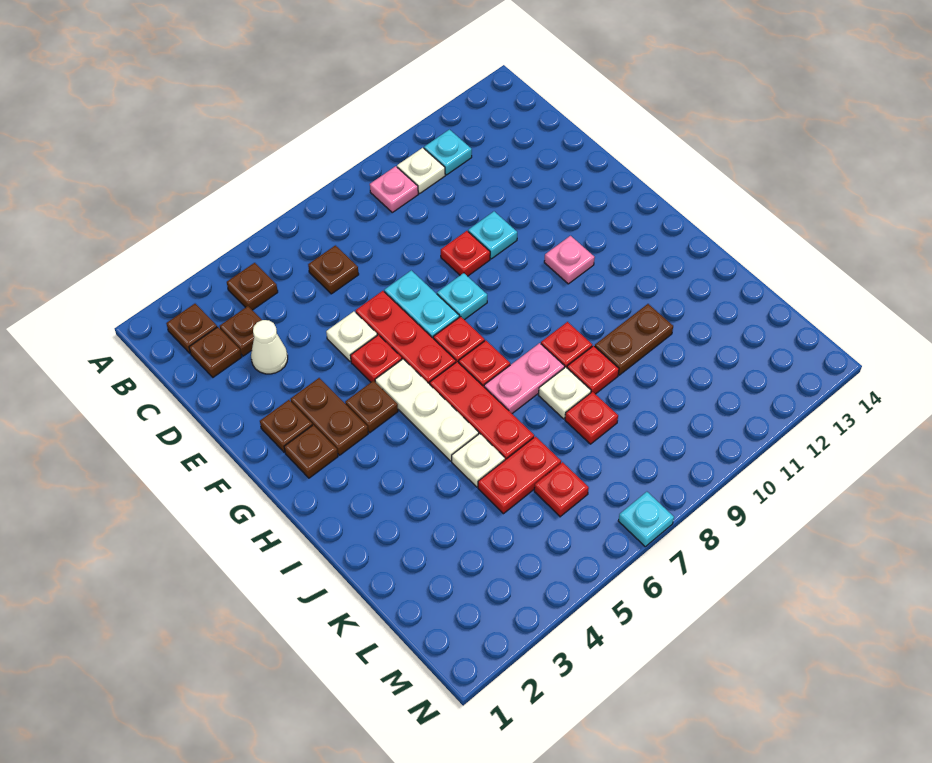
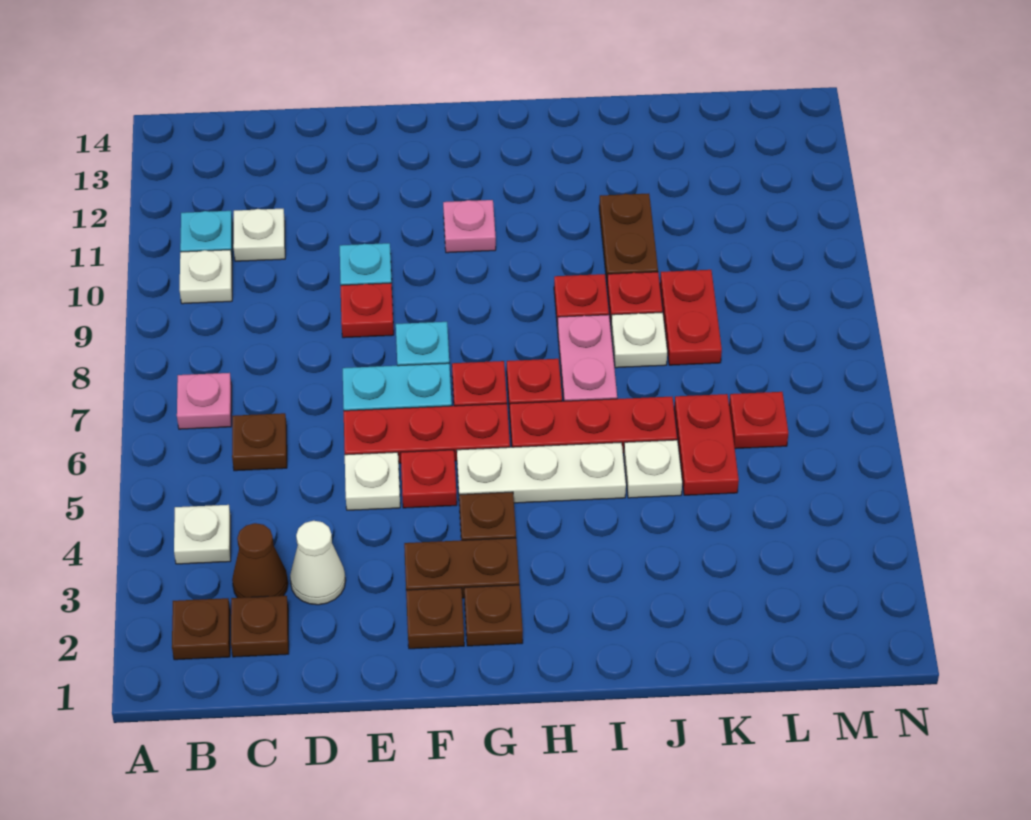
brown 1x1 plate [227,263,278,310] -> white 1x1 plate [174,505,231,564]
pink 1x1 plate [370,166,418,212] -> pink 1x1 plate moved to [177,373,232,429]
brown 1x1 plate [220,306,262,356] -> brown 1x1 cone [232,523,288,598]
none -> white 1x1 plate [233,209,285,261]
red 1x1 plate [565,392,618,444] -> red 1x2 plate [660,270,722,365]
cyan 1x1 plate [618,492,674,547] -> none

